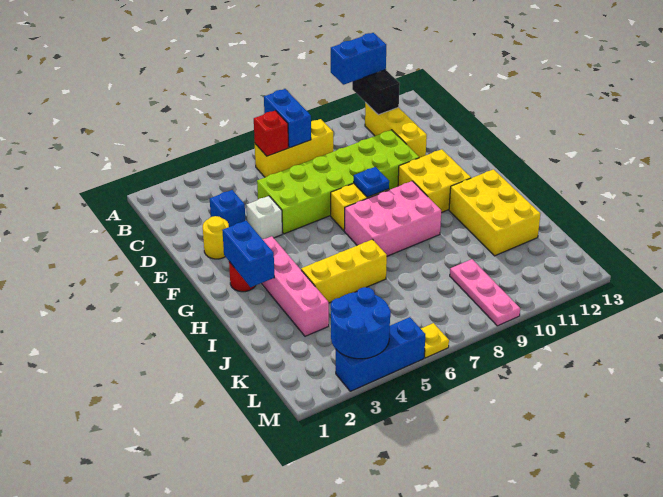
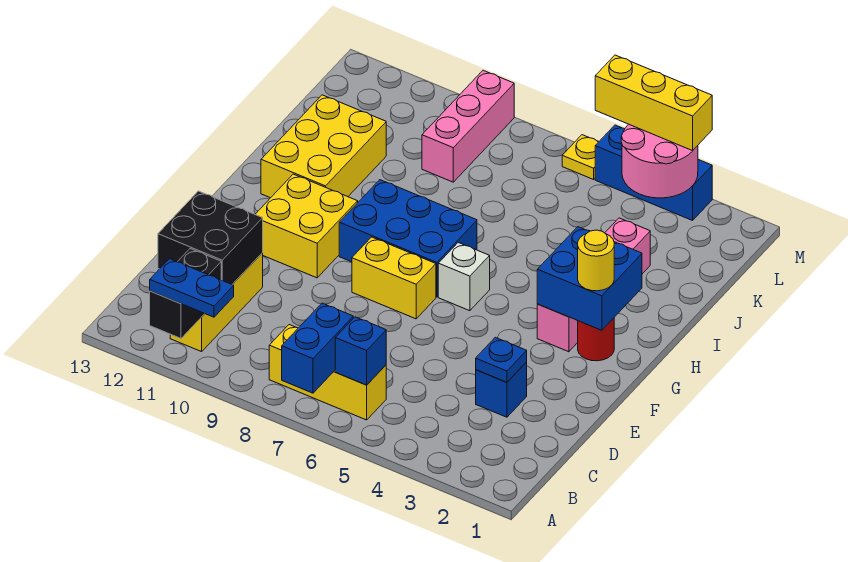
blue 1x2 brick [331,33,386,85] -> blue 1x2 plate [150,259,234,317]
red 1x1 brick [254,111,288,156] -> blue 1x1 brick [335,317,386,385]
none -> black 2x2 brick [158,191,263,285]
lime 2x6 brick [257,130,419,234] -> none
yellow 1x1 round brick [203,216,229,259] -> yellow 1x1 round brick moved to [578,230,614,291]
white 1x1 brick [246,196,282,239] -> white 1x1 brick moved to [438,243,490,311]
blue 1x1 plate [354,167,389,197] -> blue 1x1 plate moved to [476,337,527,382]
blue 1x2 brick [222,221,274,287] -> blue 2x2 brick [537,227,642,330]
pink 2x3 brick [344,181,441,256] -> blue 2x3 brick [339,180,477,297]
yellow 1x3 brick [301,239,387,303] -> yellow 1x3 brick moved to [595,55,712,151]
pink 1x3 plate [450,259,520,326] -> pink 1x3 brick [422,70,514,182]
blue 2x2 round brick [331,287,391,359] -> pink 2x2 round brick [621,124,698,198]

